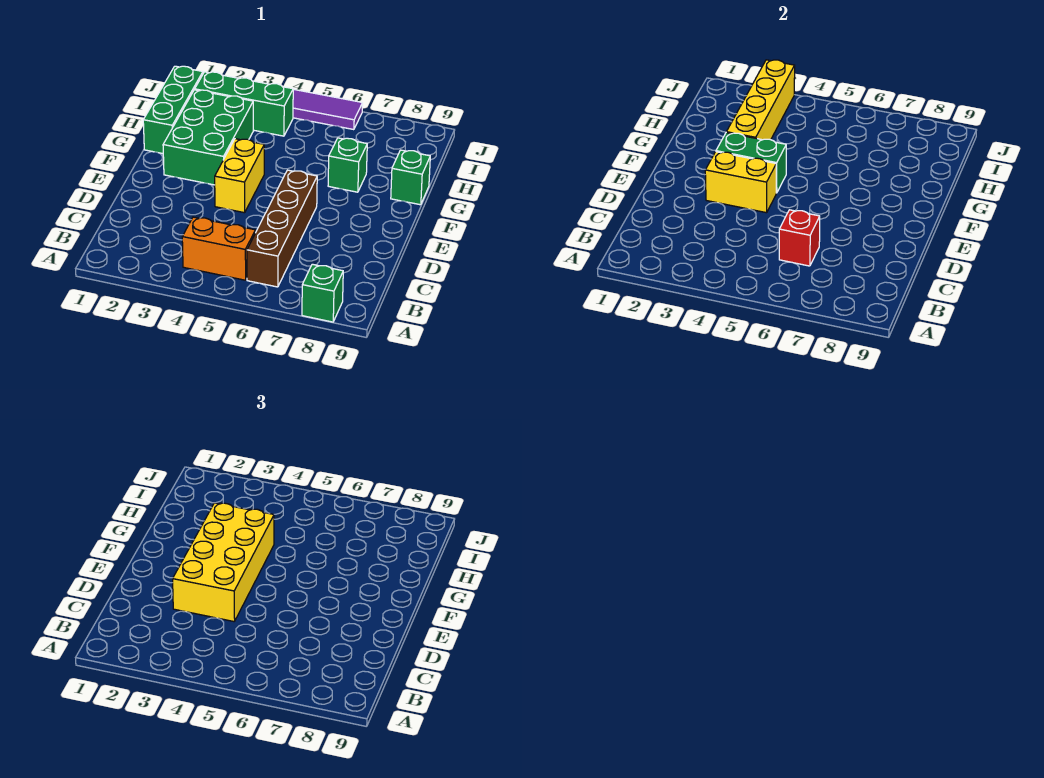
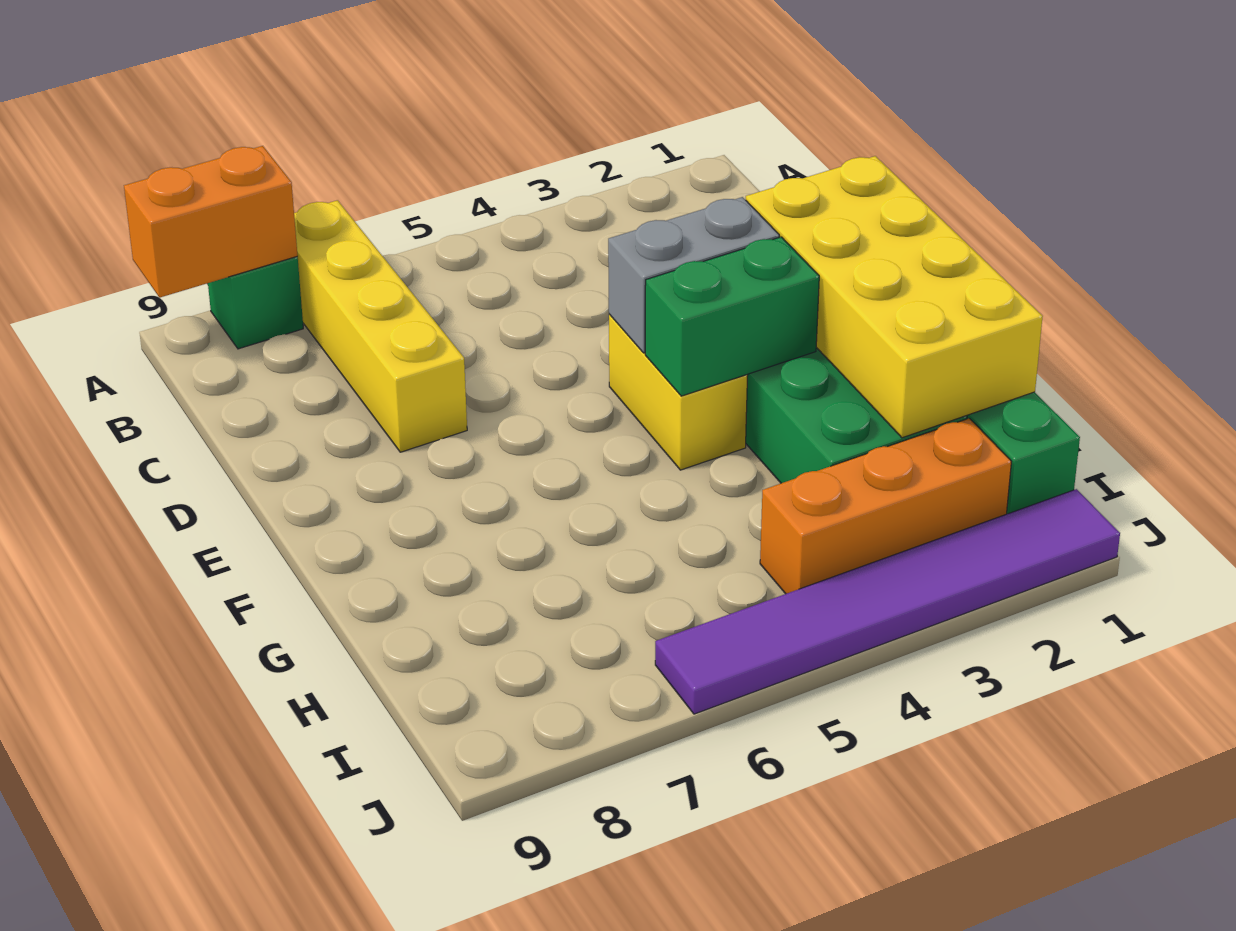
orange 1x2 brick [182,217,255,280] -> orange 1x2 brick moved to [124,146,298,298]
brown 1x4 brick [247,170,317,287] -> none
red 1x1 brick [779,210,820,266] -> none
yellow 2x4 brick [173,503,274,621] -> yellow 2x4 brick moved to [746,156,1043,438]
yellow 1x2 brick [705,152,776,213] -> grey 1x2 brick [608,197,779,353]
yellow 1x4 brick [726,60,795,140] -> yellow 1x4 brick moved to [294,200,467,452]
green 1x1 brick [328,138,367,192] -> none
green 1x1 brick [391,150,430,205] -> none
green 1x3 brick [195,72,293,136] -> orange 1x3 brick [760,418,1011,594]

